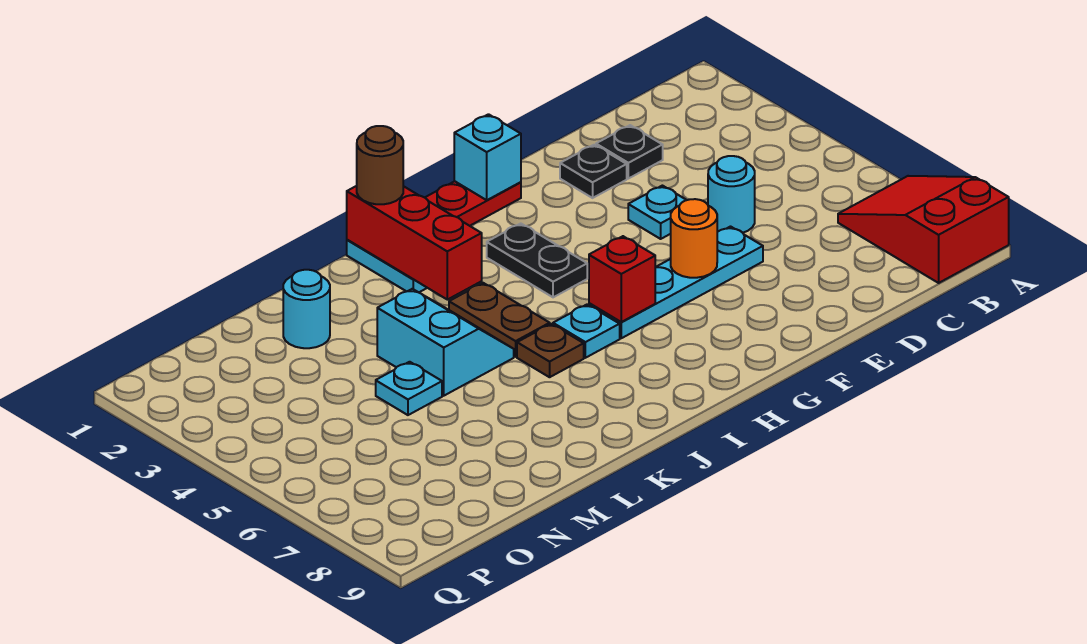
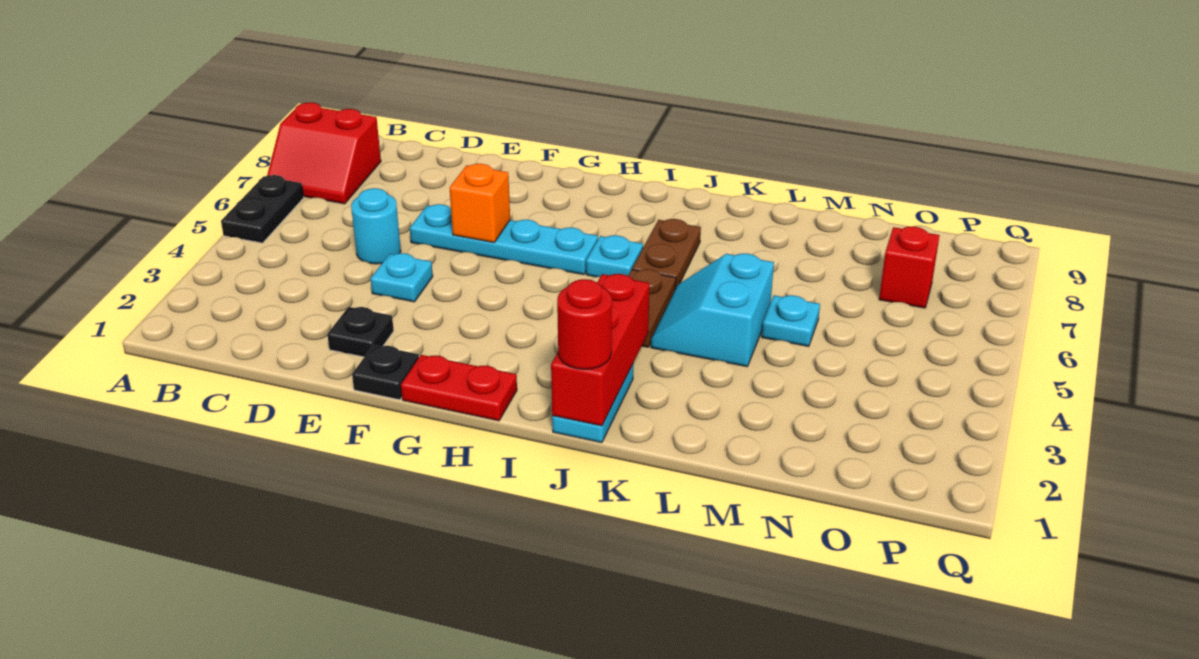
red 2x3 slope [838,176,1009,283] -> red 2x2 slope [267,103,381,204]
black 1x1 plate [596,125,663,179] -> black 1x1 plate moved to [352,345,419,400]
orange 1x1 round brick [671,199,717,278] -> orange 1x1 brick [450,164,510,242]
cyan 1x1 brick [454,114,521,200] -> none
black 1x2 plate [487,223,587,297] -> black 1x2 plate moved to [221,175,304,243]
red 1x1 brick [589,236,655,322] -> red 1x1 brick moved to [879,227,940,308]
brown 1x1 round brick [357,126,403,204] -> red 1x1 round brick [557,279,612,369]
brown 1x1 plate [517,324,584,377] -> brown 1x2 plate [632,219,701,289]
cyan 1x1 round brick [283,270,330,348] -> none

